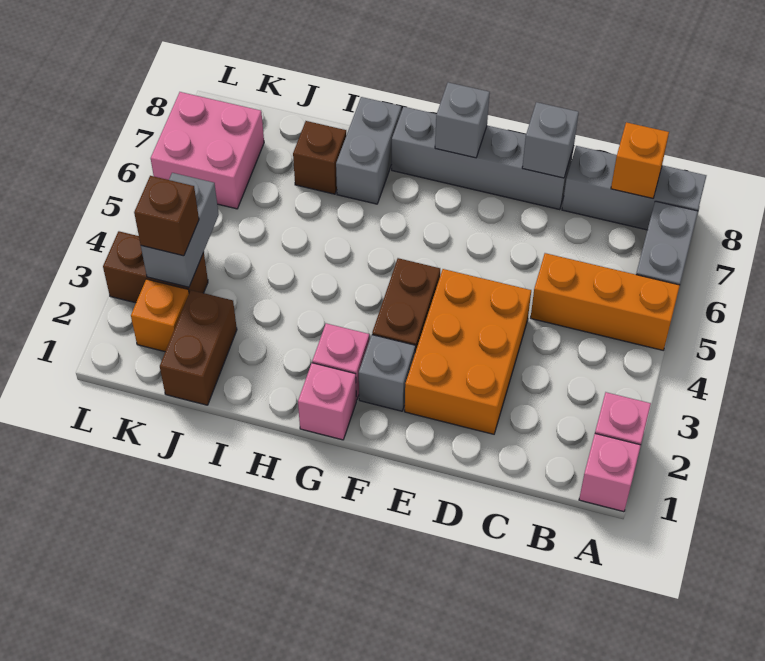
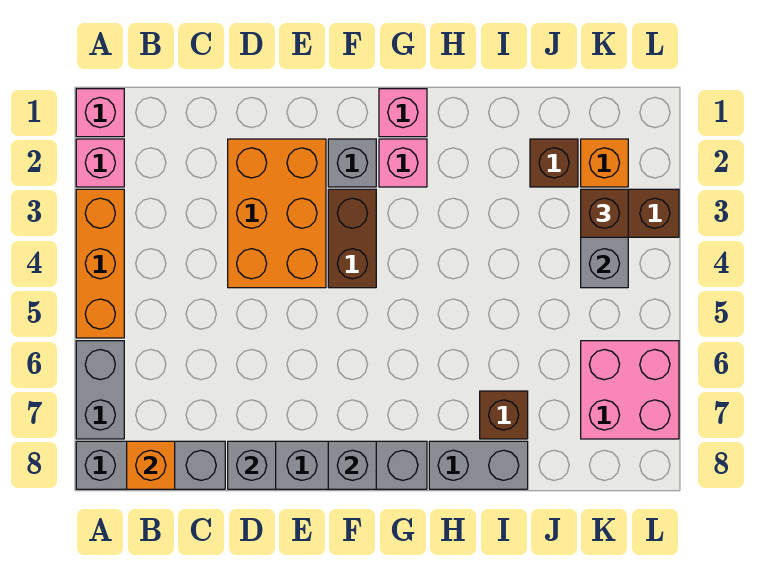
orange 1x3 brick [531,253,680,350] -> orange 1x3 brick turned to [76,189,124,338]
grey 1x2 brick [336,97,401,204] -> grey 1x2 brick turned to [429,441,528,489]
brown 1x2 brick [160,290,237,405] -> brown 1x1 brick [530,139,578,187]

